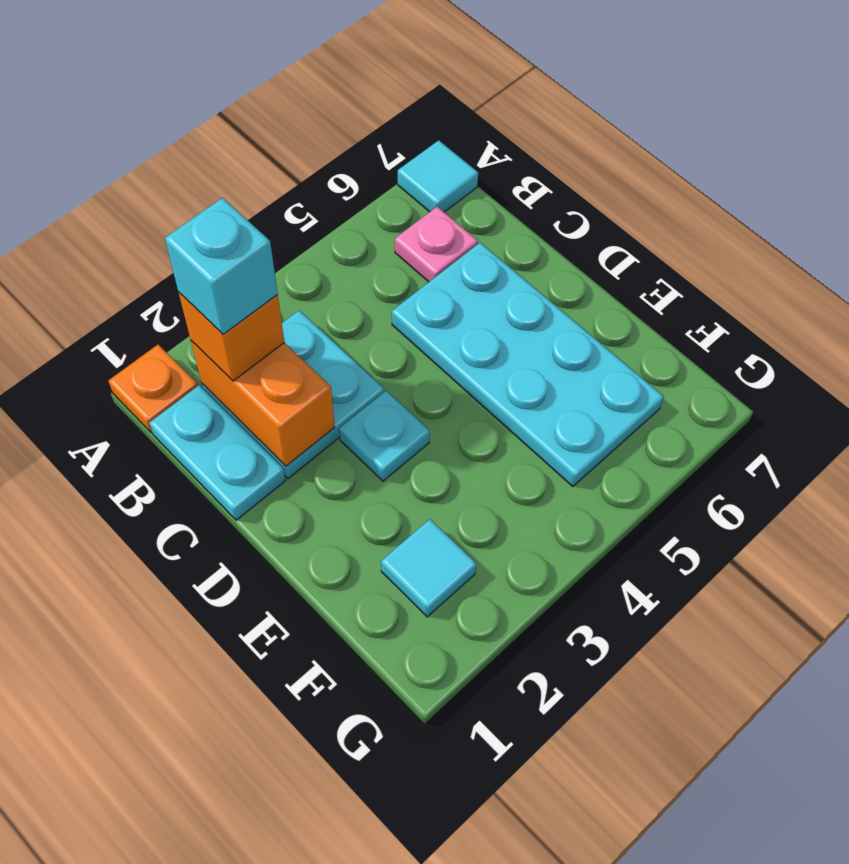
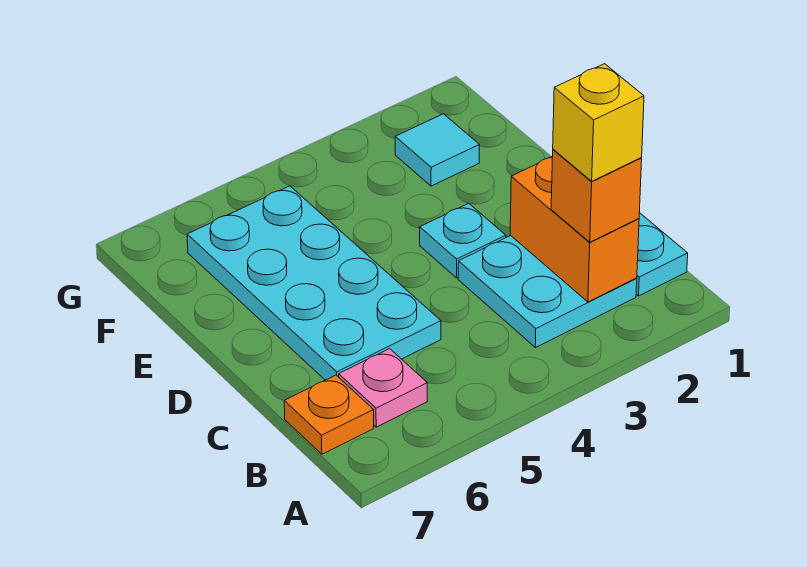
orange 1x1 plate [108,345,198,433] -> orange 1x1 plate moved to [284,375,374,454]
cyan 1x1 tile [398,140,478,212] -> none
cyan 1x1 brick [165,198,278,334] -> yellow 1x1 brick [553,64,644,181]

